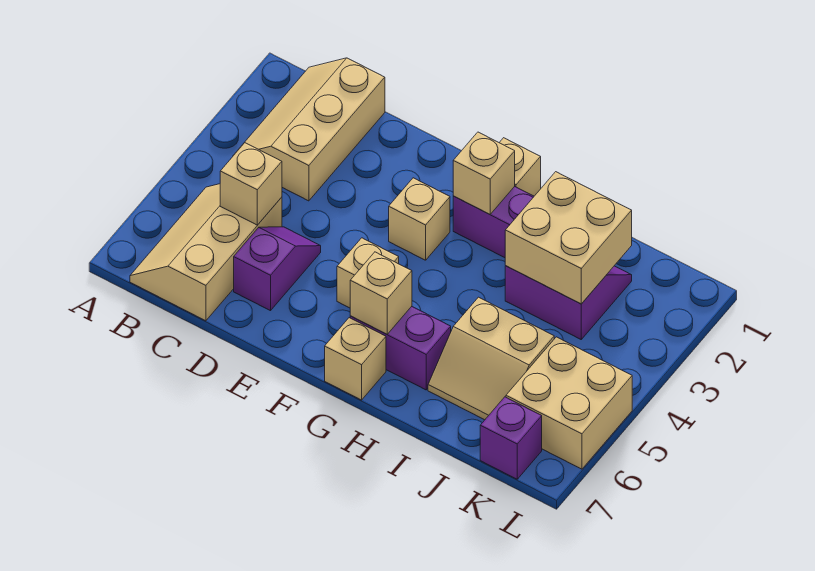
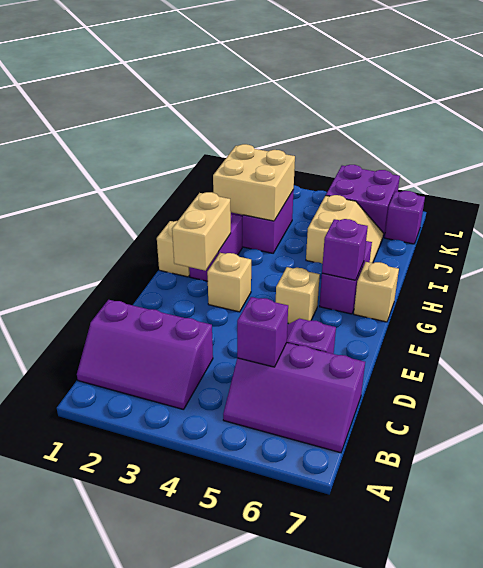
tan 2x3 slope [233,58,385,201] -> purple 2x3 slope [77,300,213,410]
tan 2x3 slope [130,184,282,321] -> purple 2x3 slope [223,343,365,453]
tan 1x1 brick [220,143,282,225] -> purple 1x1 brick [237,297,288,367]
tan 1x1 brick [453,132,515,214] -> tan 1x2 brick [172,192,231,271]
tan 1x1 brick [350,252,412,334] -> purple 1x1 brick [322,219,368,280]
tan 2x2 brick [506,337,632,469] -> purple 2x2 brick [326,165,400,237]

